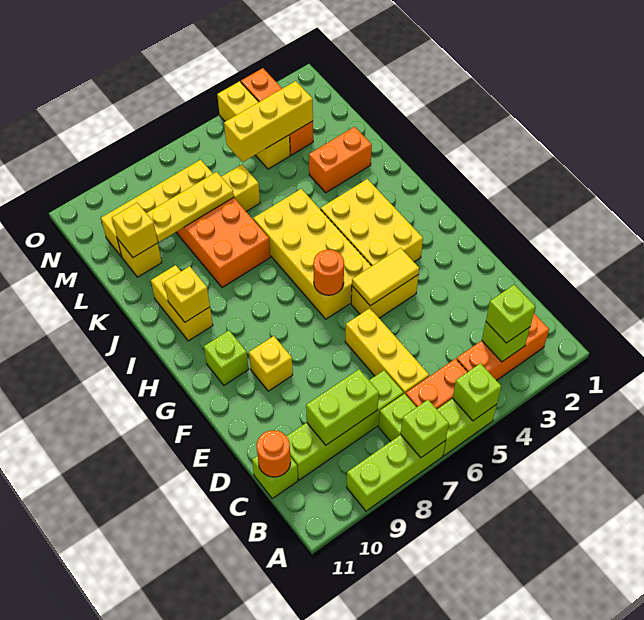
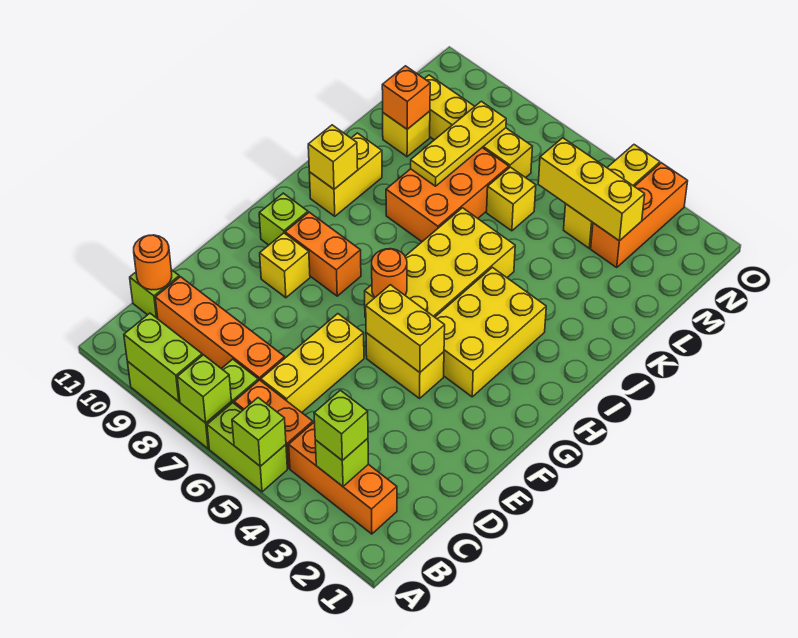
lime 1x4 brick [287,370,404,480] -> orange 1x4 brick [155,277,285,381]
lime 1x2 brick [306,369,379,445] -> lime 1x2 brick moved to [124,313,202,402]
yellow 1x2 tile [352,248,419,306] -> yellow 1x2 brick [366,285,445,372]
orange 1x2 brick [309,127,372,193] -> orange 1x2 brick moved to [285,212,361,296]
yellow 1x3 plate [146,172,234,242] -> yellow 1x3 plate turned to [410,101,506,186]
yellow 1x1 brick [112,203,158,258] -> orange 1x1 brick [382,66,430,129]

